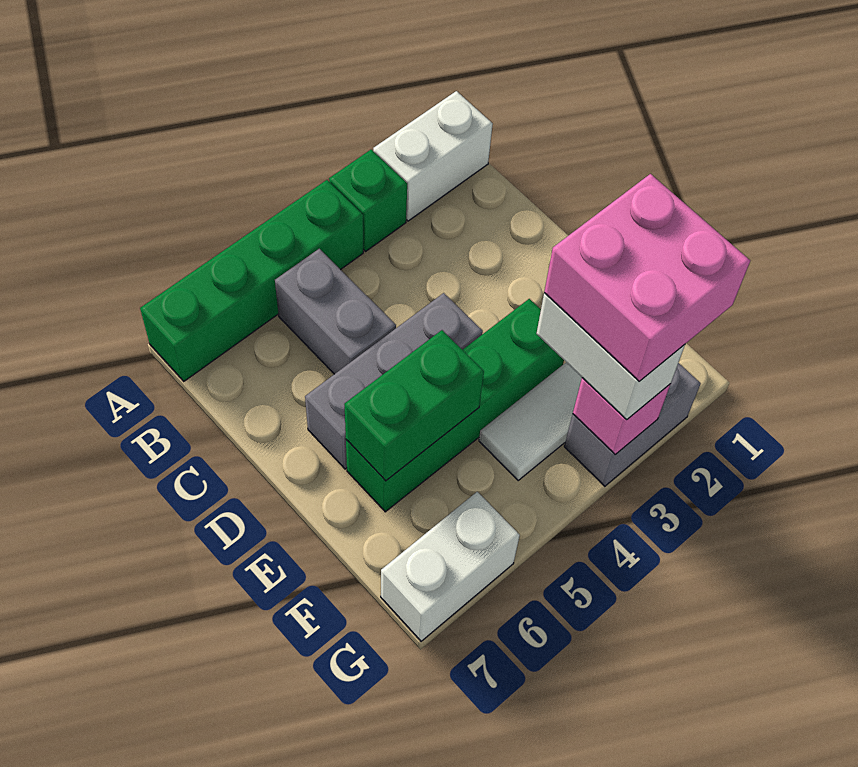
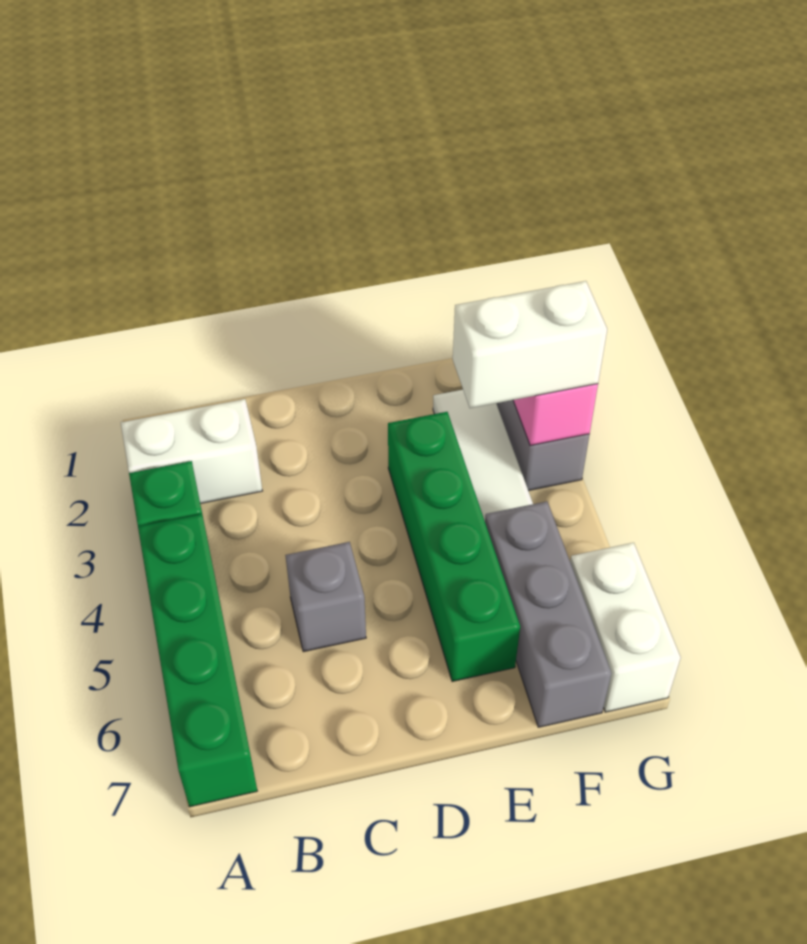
white 1x2 brick [373,91,493,221] -> white 1x2 brick turned to [121,399,262,504]
grey 1x2 brick [275,249,396,374] -> grey 1x1 brick [285,542,366,652]
grey 1x3 brick [305,293,483,469] -> grey 1x3 brick moved to [485,501,612,727]
green 1x2 brick [344,330,484,481] -> none
pink 2x2 brick [544,174,750,381] -> none

